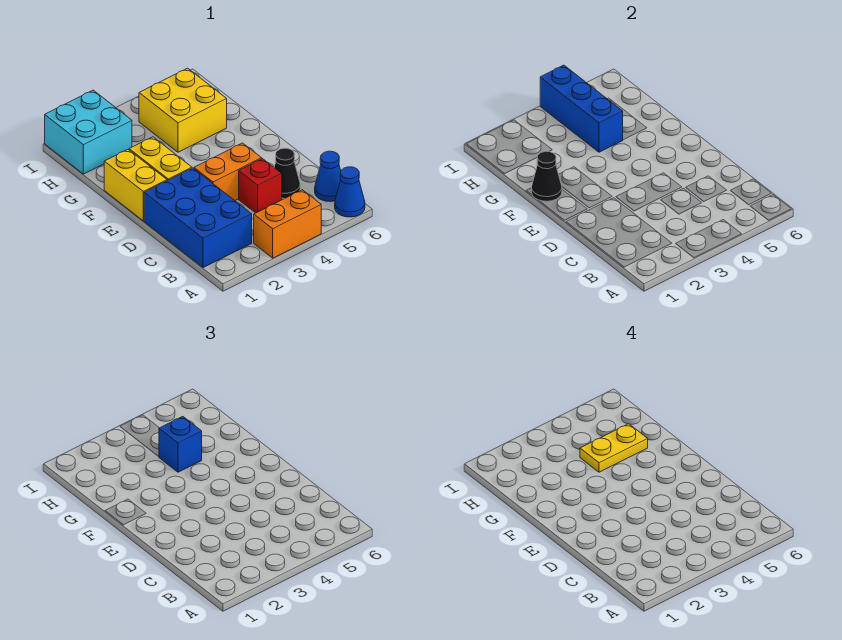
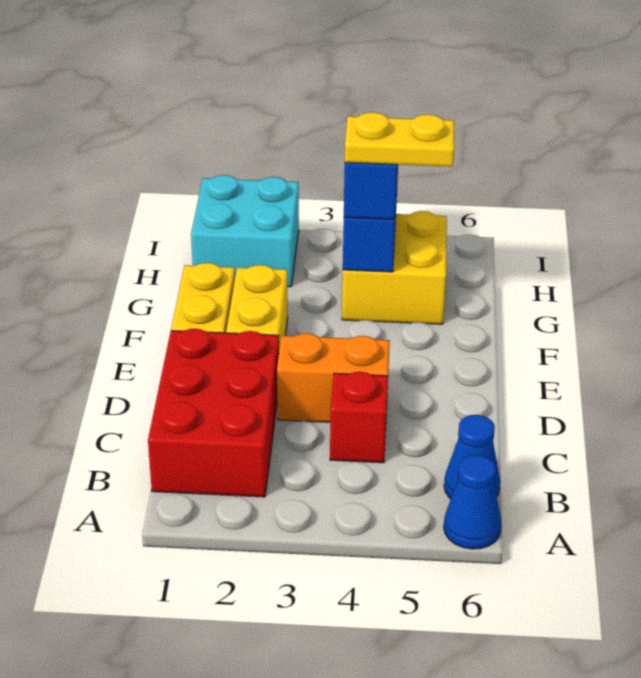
orange 1x2 brick [254,190,321,258] -> none
blue 2x3 brick [144,168,252,268] -> red 2x3 brick [148,329,279,497]
black 1x1 cone [274,148,300,198] -> none
black 1x1 cone [532,151,562,201] -> none

